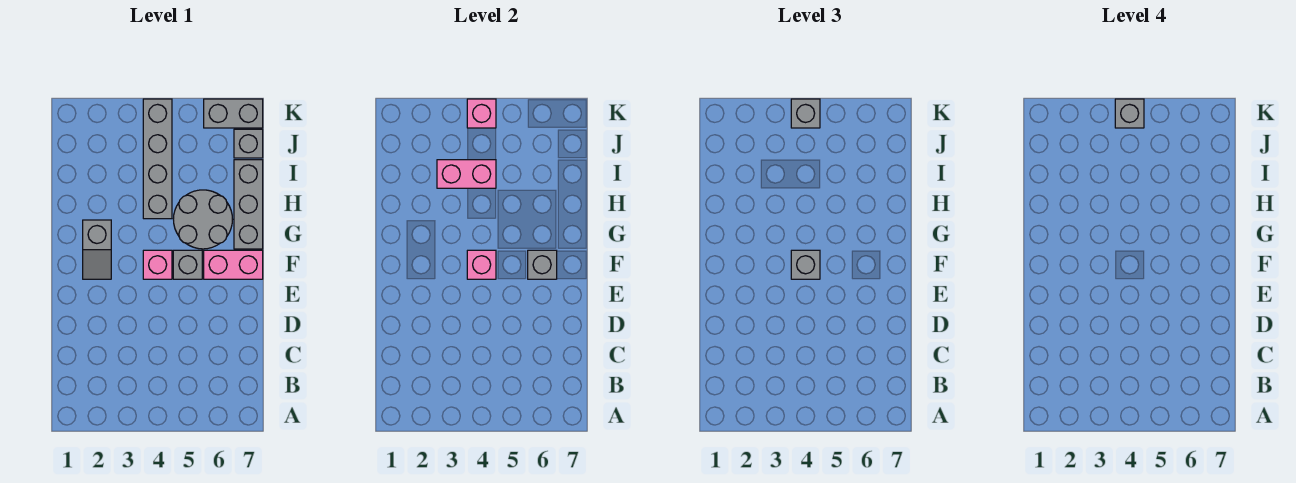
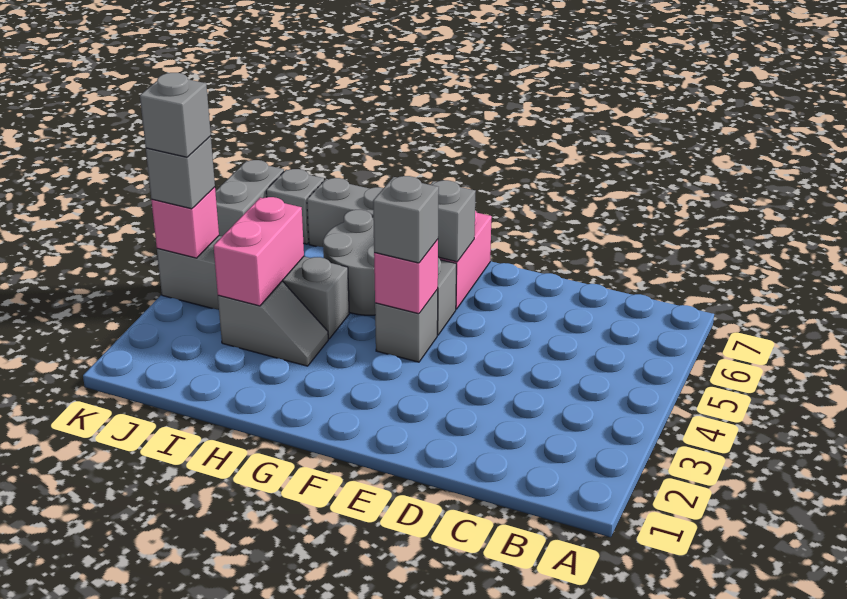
grey 1x2 slope [83,220,111,279] -> grey 1x2 slope moved to [218,282,328,366]
pink 1x1 brick [143,250,172,279] -> grey 1x1 brick [375,289,438,362]

